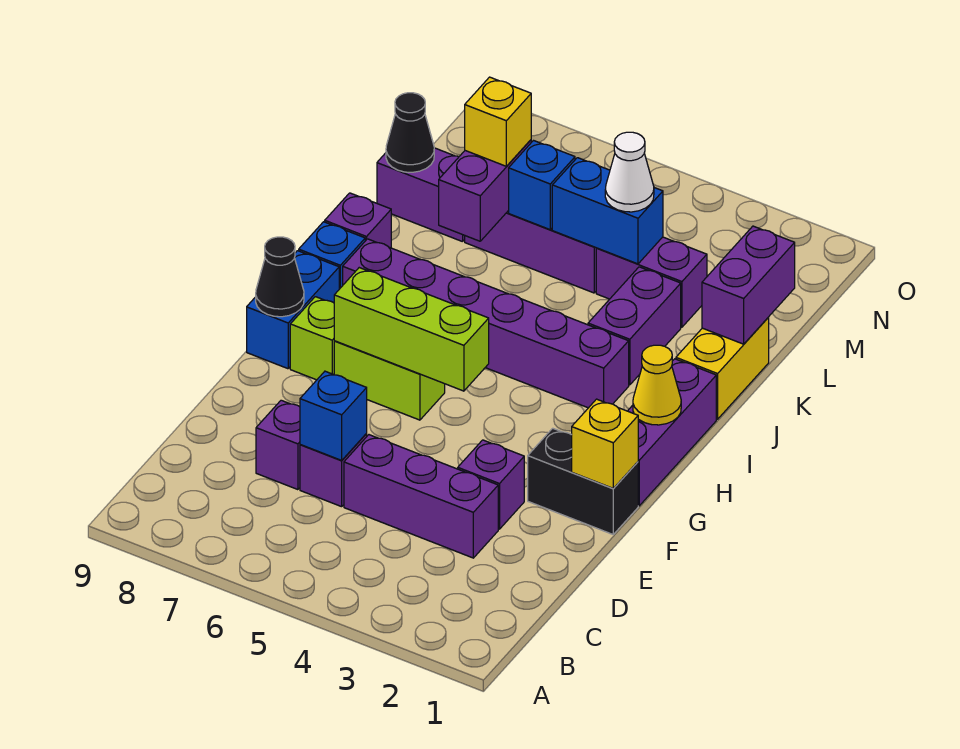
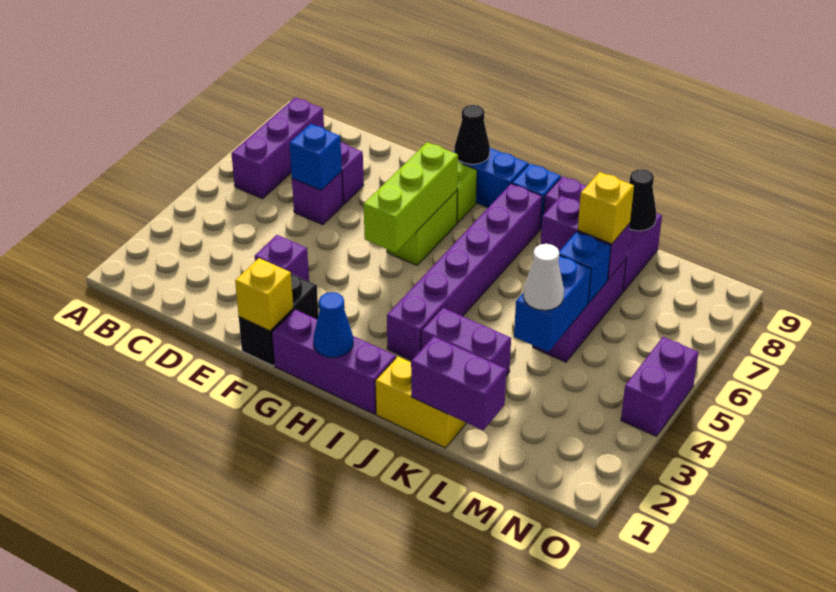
purple 1x3 brick [344,435,498,558] -> purple 1x3 brick moved to [231,97,324,199]
yellow 1x1 cone [633,345,681,425] -> blue 1x1 cone [313,292,353,357]
purple 1x2 brick [596,237,707,327] -> purple 1x2 brick moved to [621,337,699,436]

